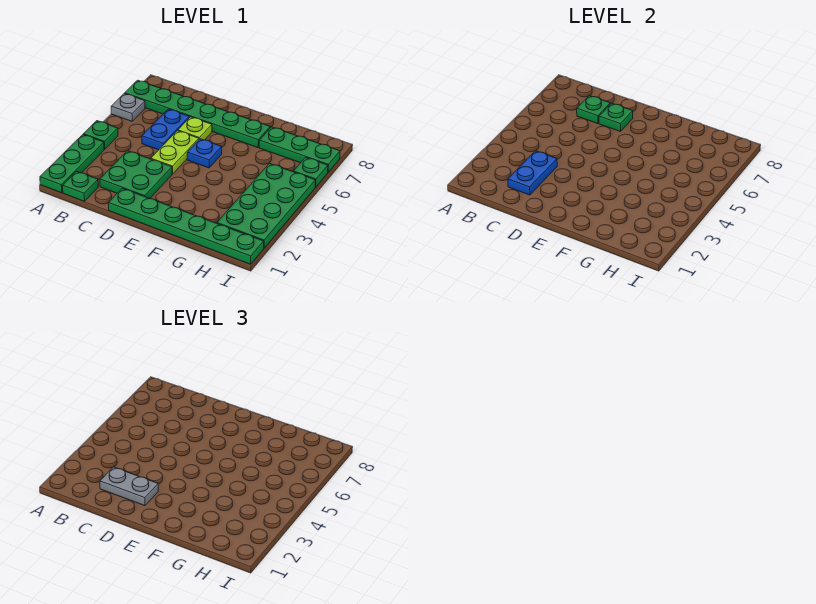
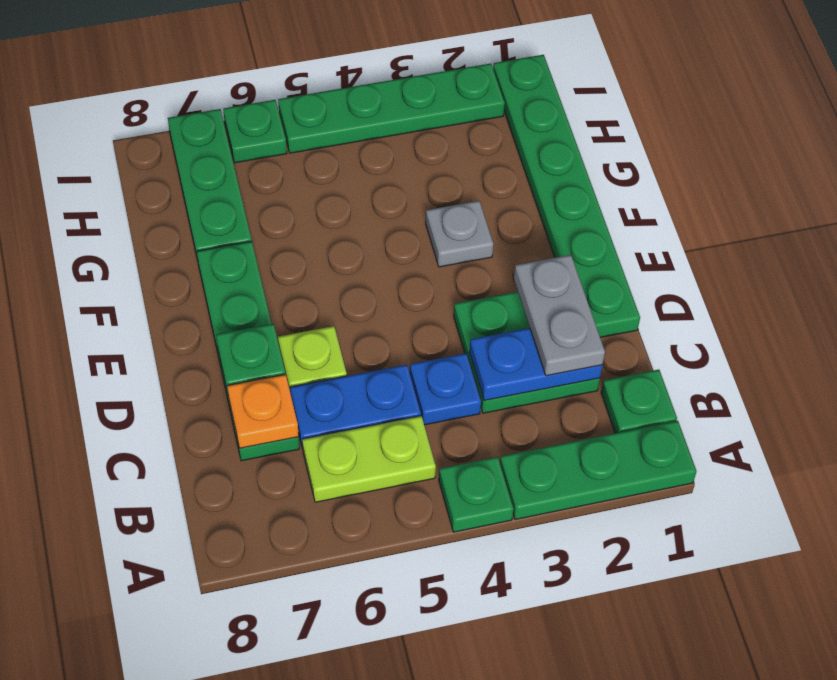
grey 1x1 plate [111,93,145,121] -> grey 1x1 plate moved to [426,201,493,267]
green 1x6 plate [125,80,270,148] -> green 1x4 plate [197,241,299,461]
green 1x1 plate [577,96,610,124] -> orange 1x1 plate [227,374,299,448]
lime 1x2 plate [151,131,199,174] -> lime 1x2 plate moved to [302,416,436,502]
blue 1x1 plate [187,139,222,168] -> blue 1x1 plate moved to [410,353,481,425]
green 2x4 plate [217,164,316,248] -> green 1x4 plate [278,64,505,153]

